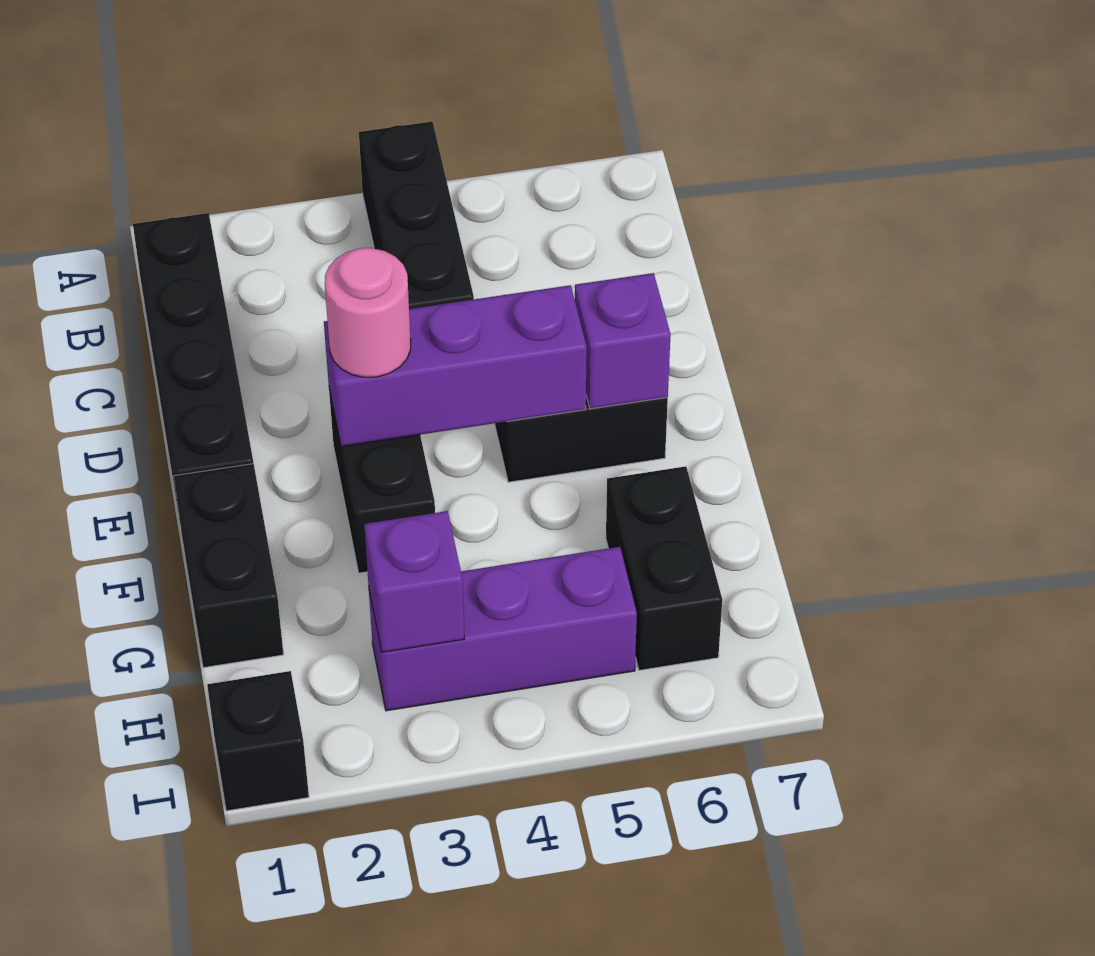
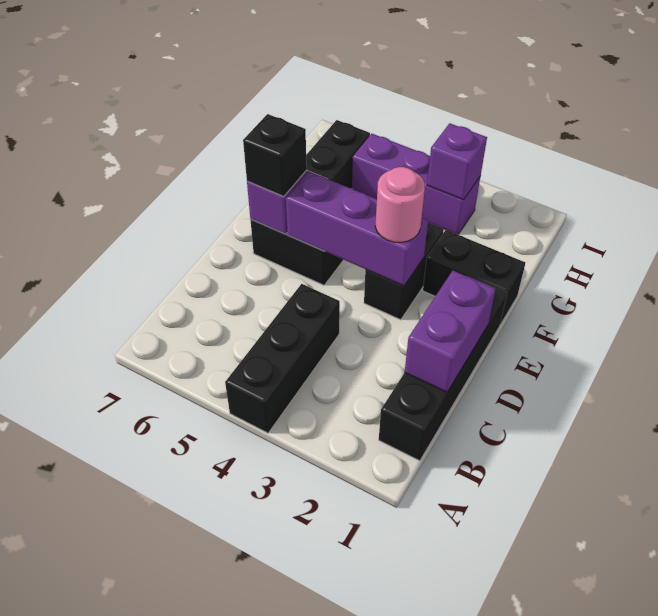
none -> purple 1x2 brick [405,271,496,392]
black 1x2 brick [174,464,284,668] -> black 1x2 brick turned to [423,230,525,325]
black 1x1 brick [207,671,309,811] -> black 1x1 brick moved to [243,114,307,196]

